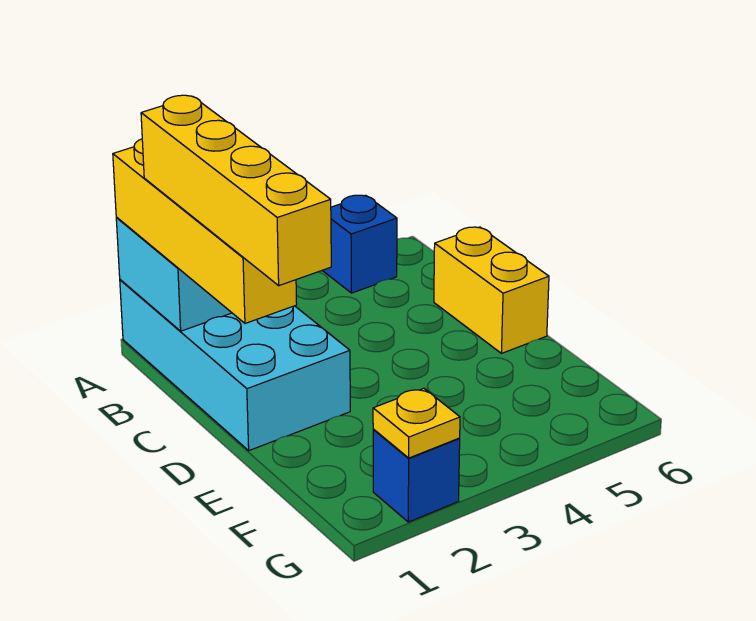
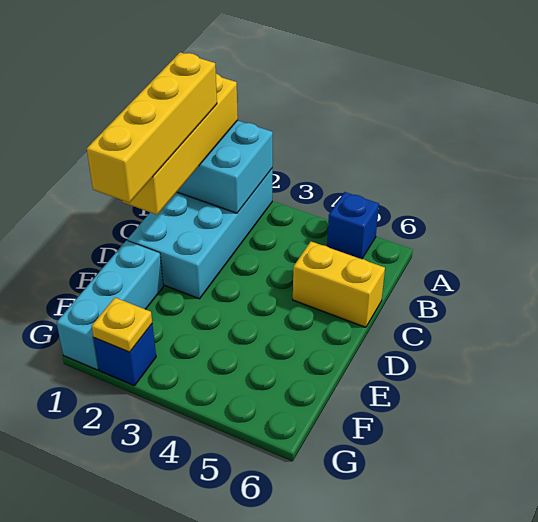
yellow 1x2 brick [434,227,549,353] -> yellow 1x2 brick turned to [293,242,385,327]
none -> cyan 1x3 brick [56,241,163,370]

